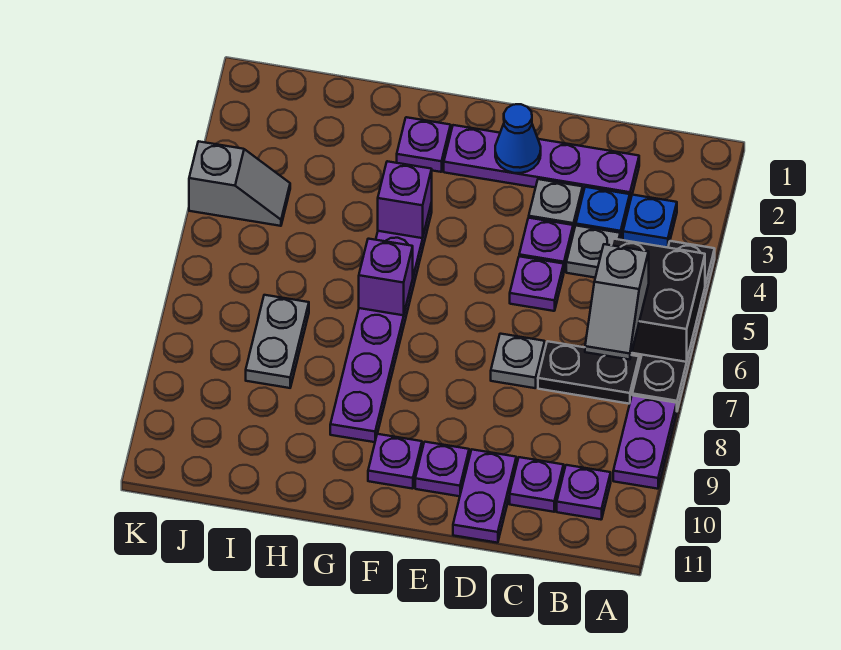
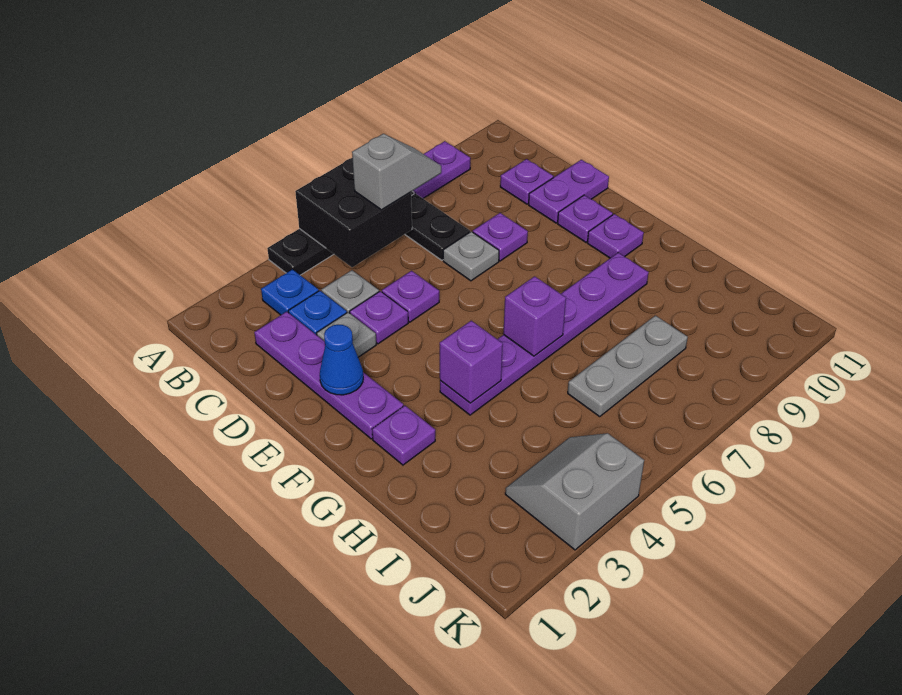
purple 1x1 plate [557,465,611,520] -> purple 1x1 plate moved to [473,213,528,261]
grey 1x2 plate [246,295,309,388] -> grey 1x3 plate [568,316,688,416]
grey 1x2 slope [189,141,290,226] -> grey 2x2 slope [505,433,644,550]

